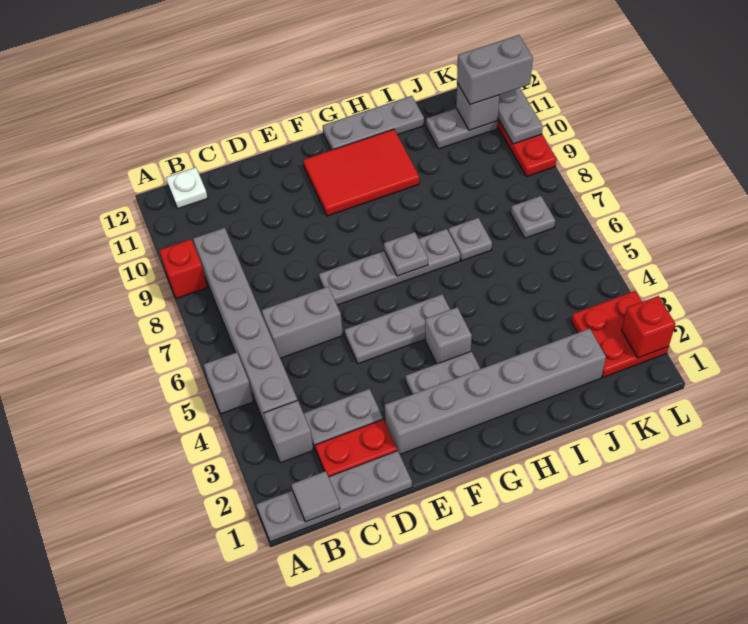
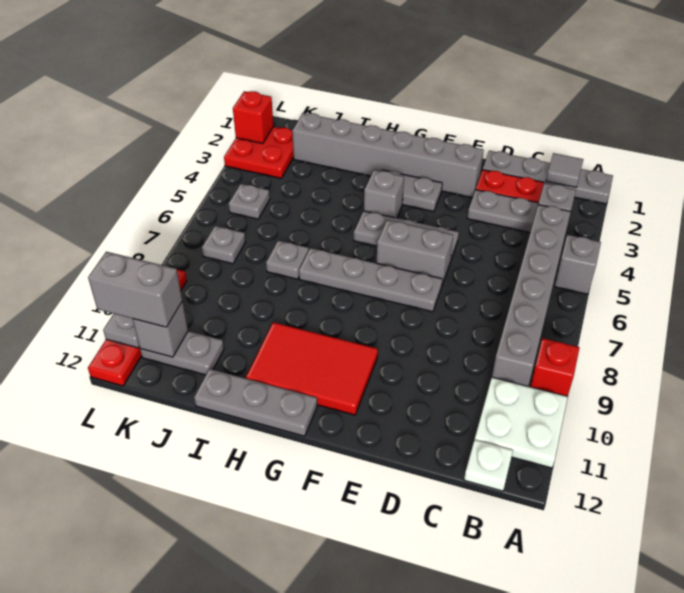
none -> white 2x2 plate [475,378,568,468]
grey 1x2 brick [262,287,343,358] -> grey 1x2 brick moved to [377,220,453,285]
grey 1x1 plate [384,232,428,276] -> grey 1x1 plate moved to [229,184,270,219]

